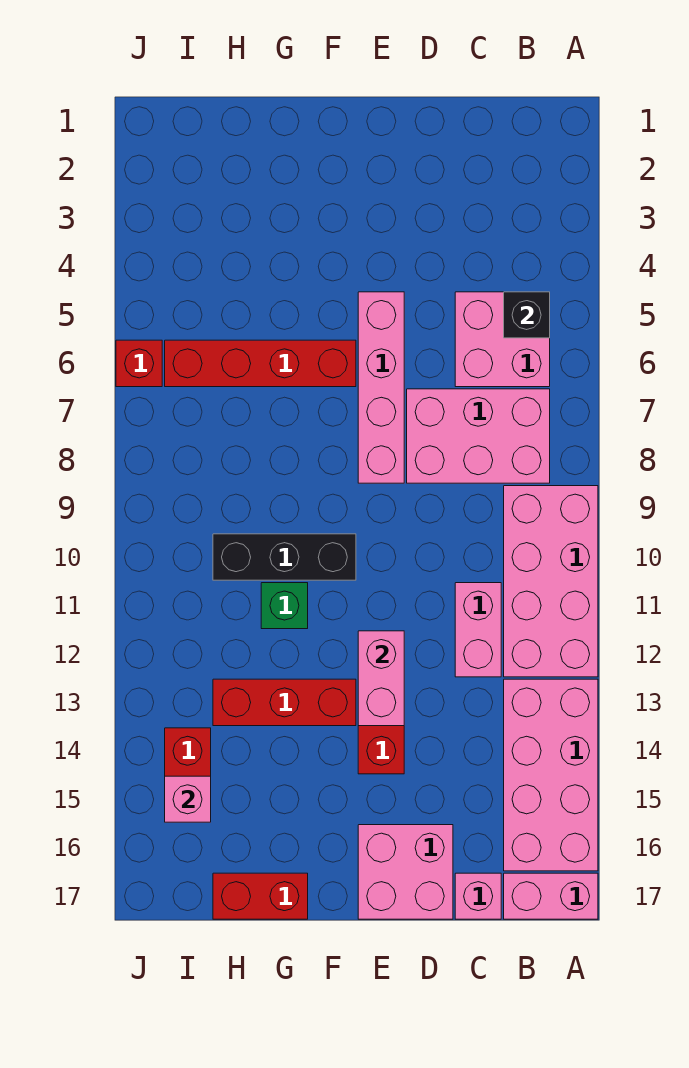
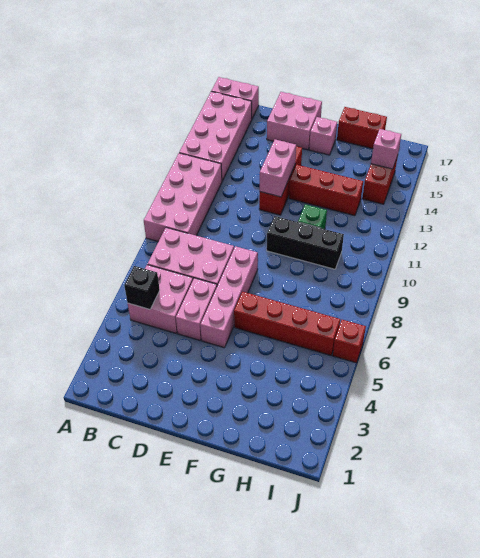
pink 1x2 brick [455,583,501,677] -> pink 1x2 brick moved to [176,278,217,340]
pink 1x1 brick [455,873,501,919] -> pink 1x1 brick moved to [309,117,337,155]

